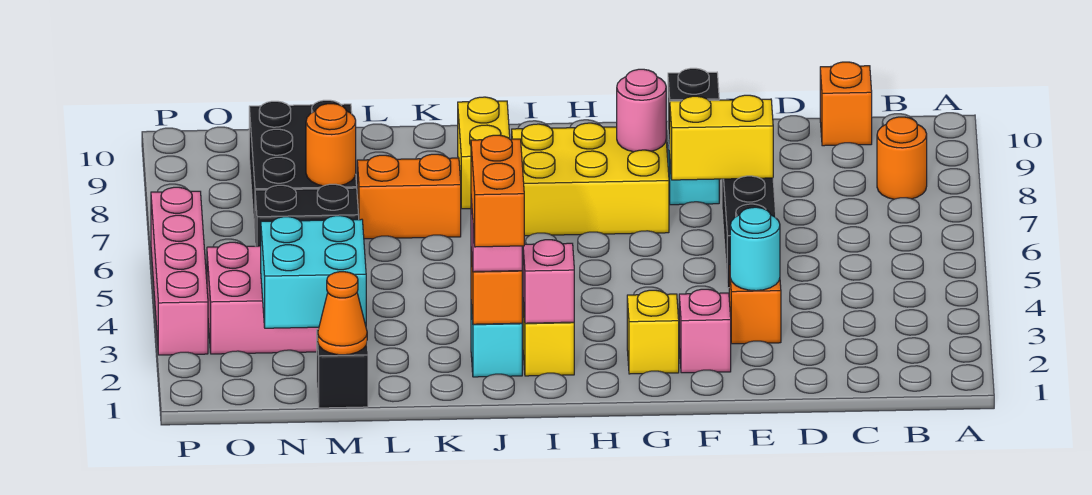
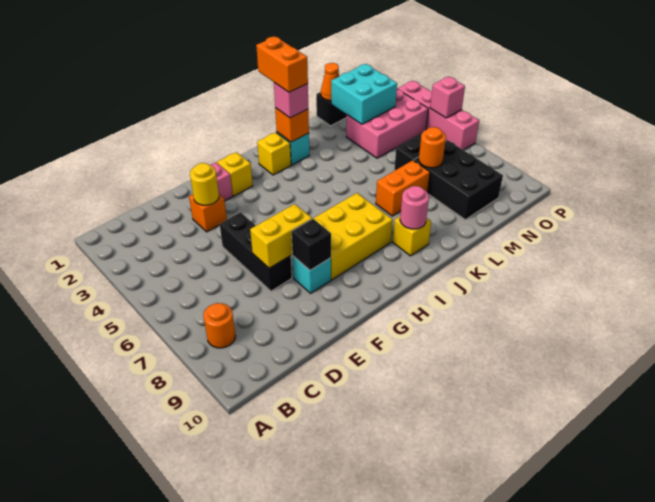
orange 1x1 brick [820,62,872,146] -> none
cyan 1x1 round brick [730,207,780,291] -> yellow 1x1 round brick [190,163,219,205]
pink 1x1 round brick [617,69,666,152] -> pink 1x1 round brick moved to [400,186,429,229]
pink 1x1 brick [523,240,574,323] -> pink 1x1 brick moved to [430,76,465,118]
yellow 1x2 brick [458,97,510,209] -> yellow 1x1 brick [393,216,431,256]

